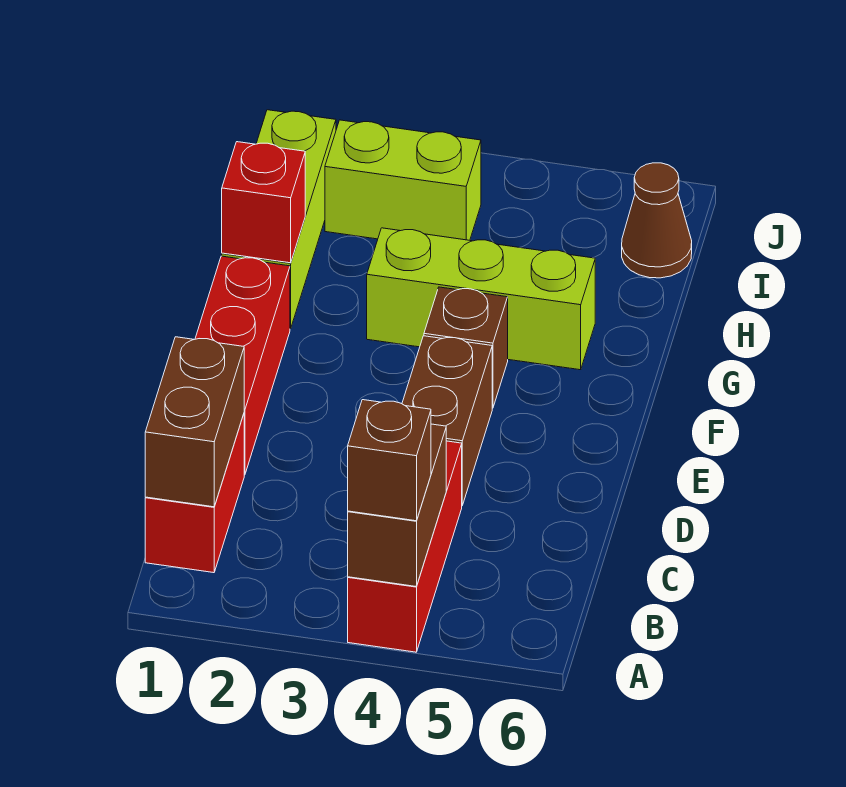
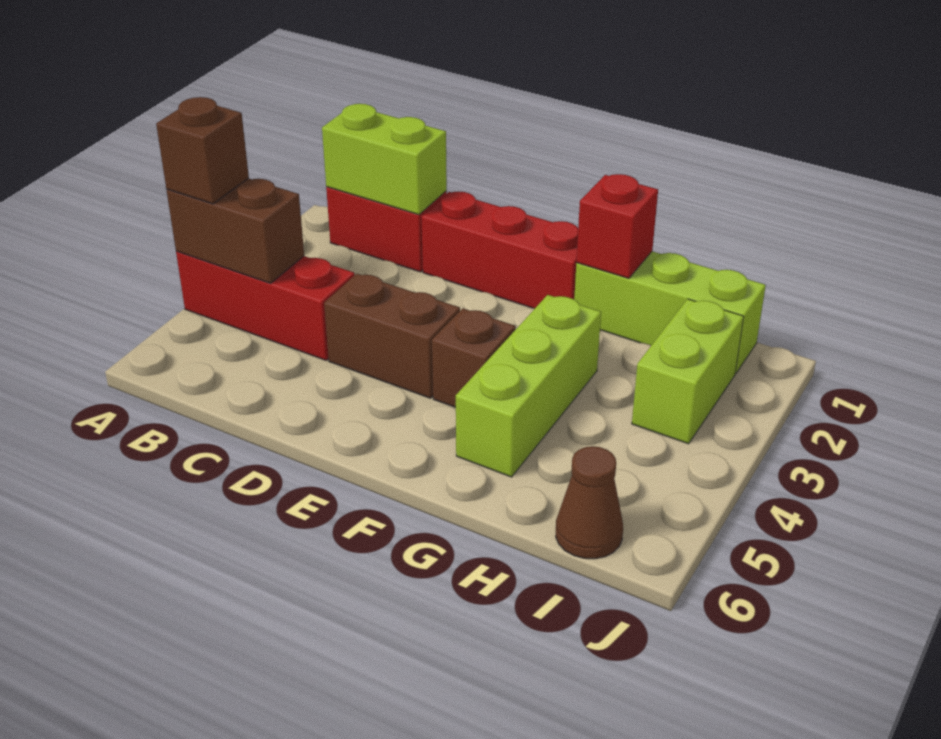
brown 1x2 brick [145,337,244,507] -> lime 1x2 brick [322,104,447,215]

